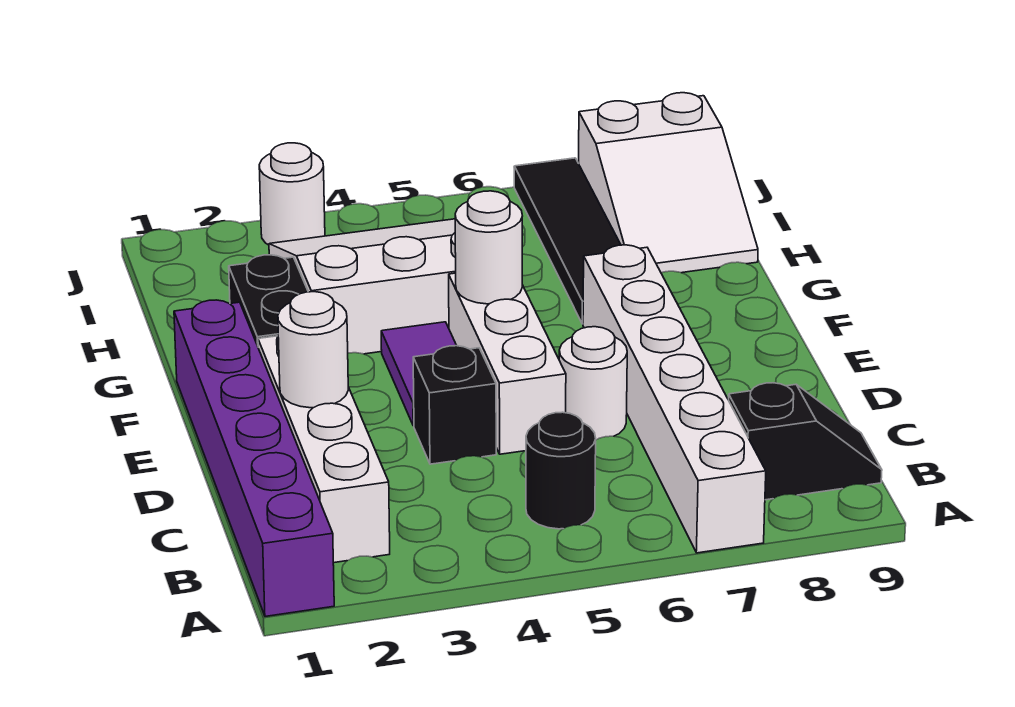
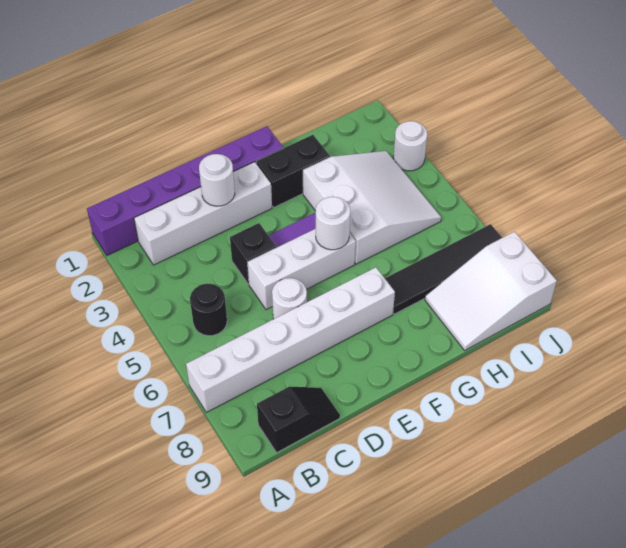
black 1x2 slope [729,383,882,500] -> black 1x2 slope turned to [257,386,340,452]

